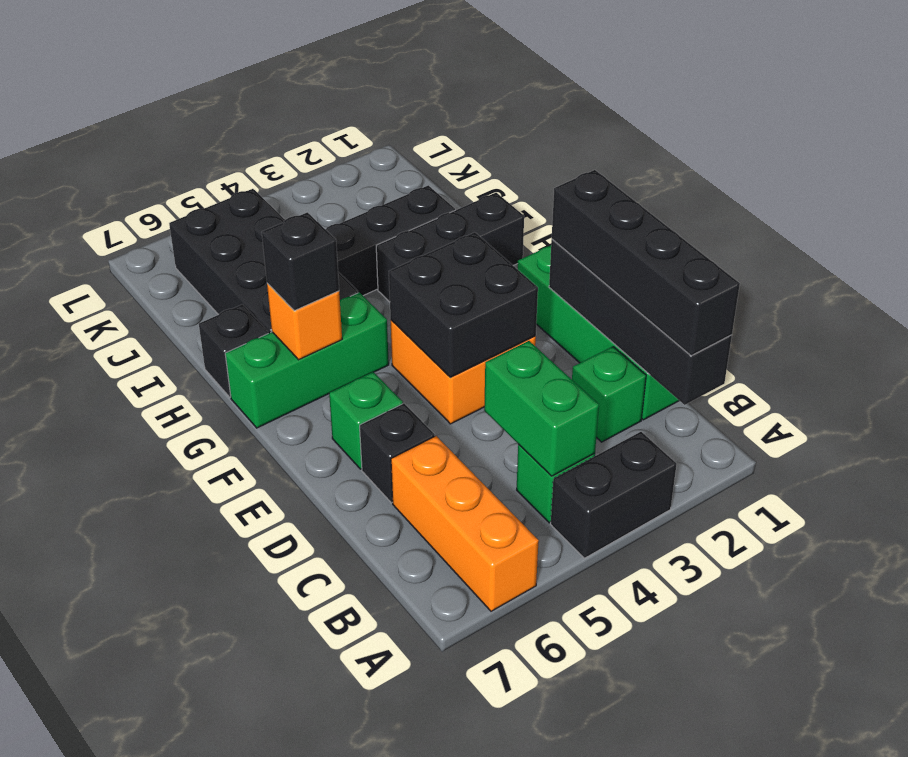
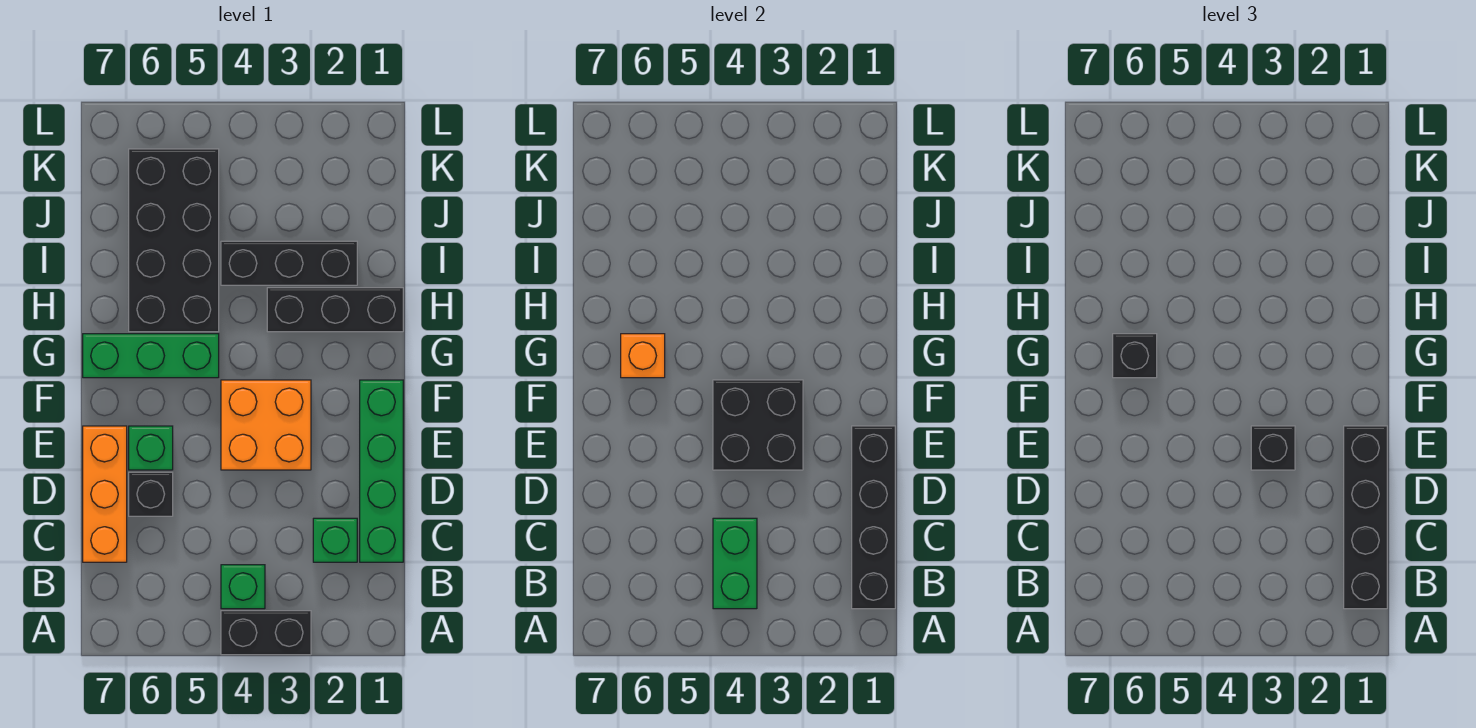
orange 1x3 brick [391,436,539,611] -> orange 1x3 brick moved to [83,426,127,562]
black 1x1 brick [199,304,268,397] -> black 1x1 brick moved to [1251,426,1295,470]

